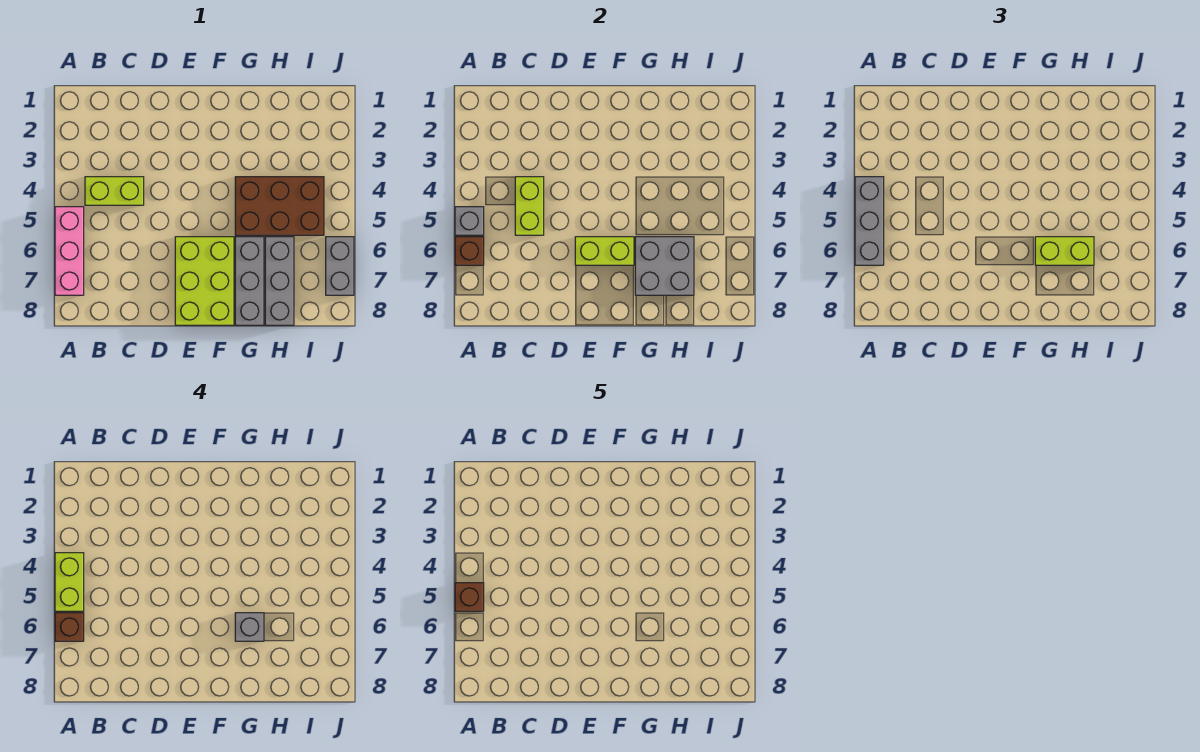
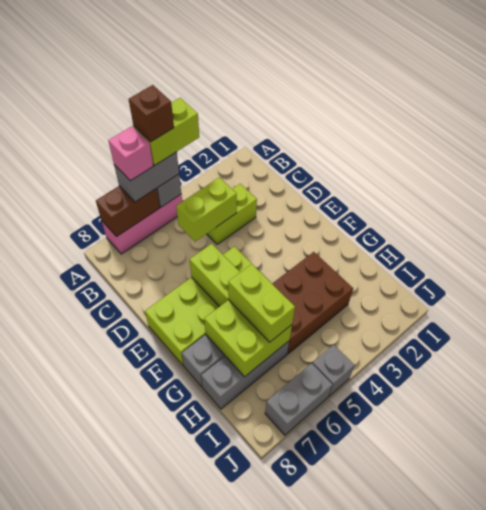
grey 1x3 brick [855,177,884,265] -> grey 1x2 brick [114,152,179,202]
brown 1x1 brick [455,237,484,265] -> brown 1x2 brick [96,186,160,237]
brown 1x1 brick [55,613,84,641] -> pink 1x1 brick [108,126,153,181]
lime 1x2 brick [85,177,144,205] -> lime 1x2 brick turned to [207,184,257,244]
lime 2x3 brick [175,237,234,325] -> lime 2x4 brick [145,247,258,366]
brown 2x3 brick [235,177,324,235] -> brown 2x3 brick turned to [272,252,353,354]
grey 2x2 brick [635,237,694,295] -> lime 2x2 brick [204,300,292,377]
grey 1x1 brick [235,613,264,641] -> grey 1x1 brick moved to [312,345,354,396]

